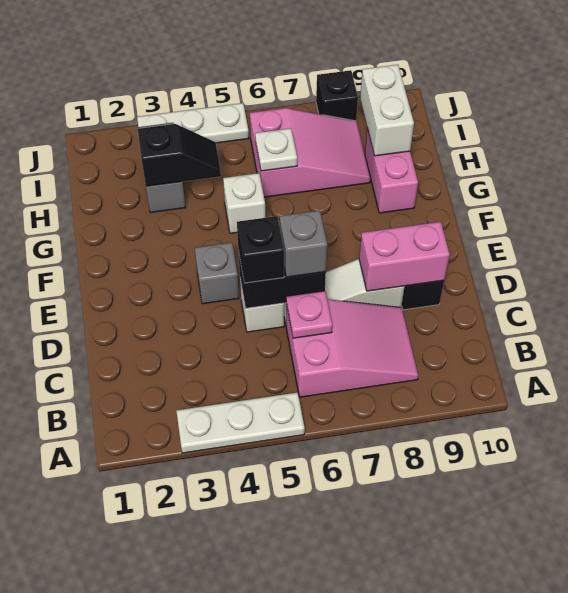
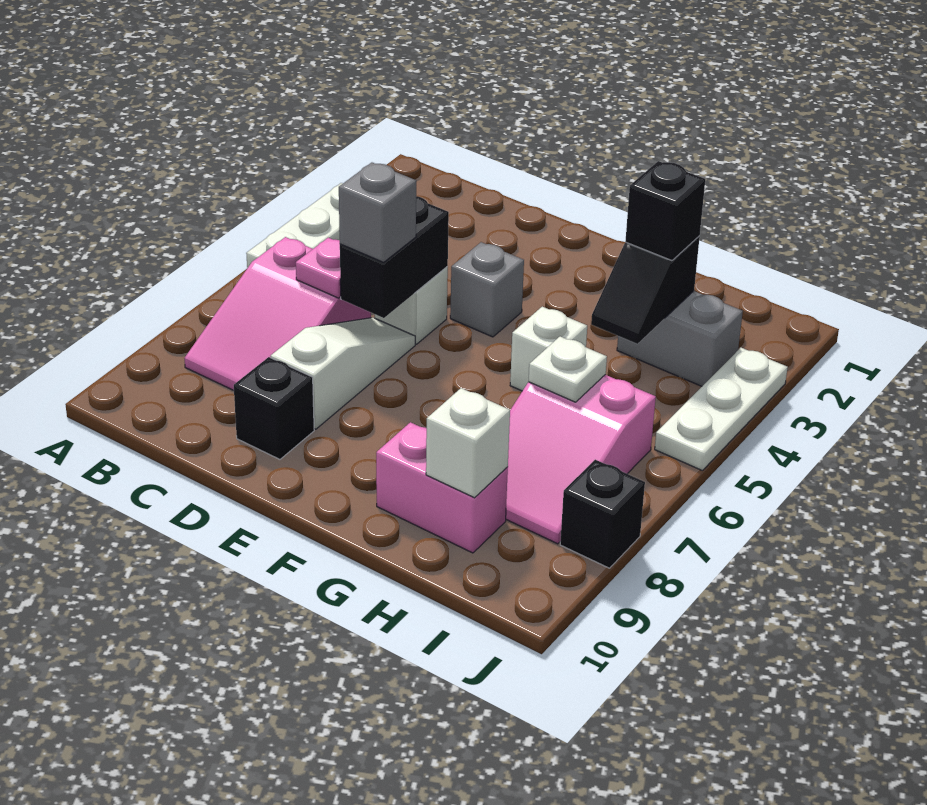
black 1x1 brick [237,216,284,283] -> black 1x1 brick moved to [625,161,705,261]
pink 1x2 brick [359,222,450,291] -> none
white 1x2 brick [360,65,414,156] -> white 1x1 brick [426,388,510,498]

